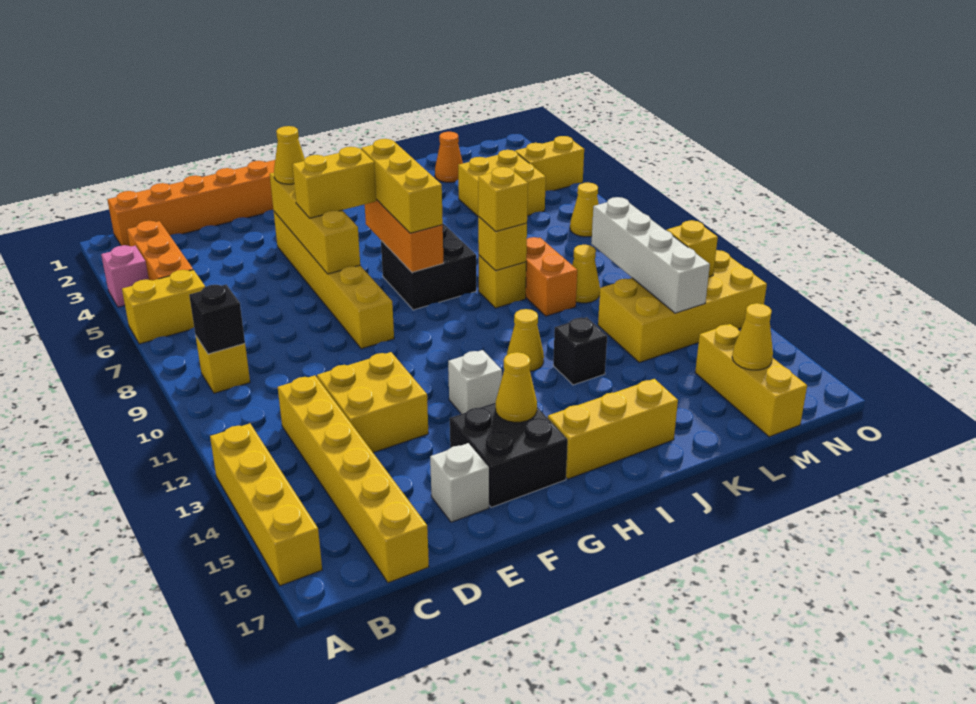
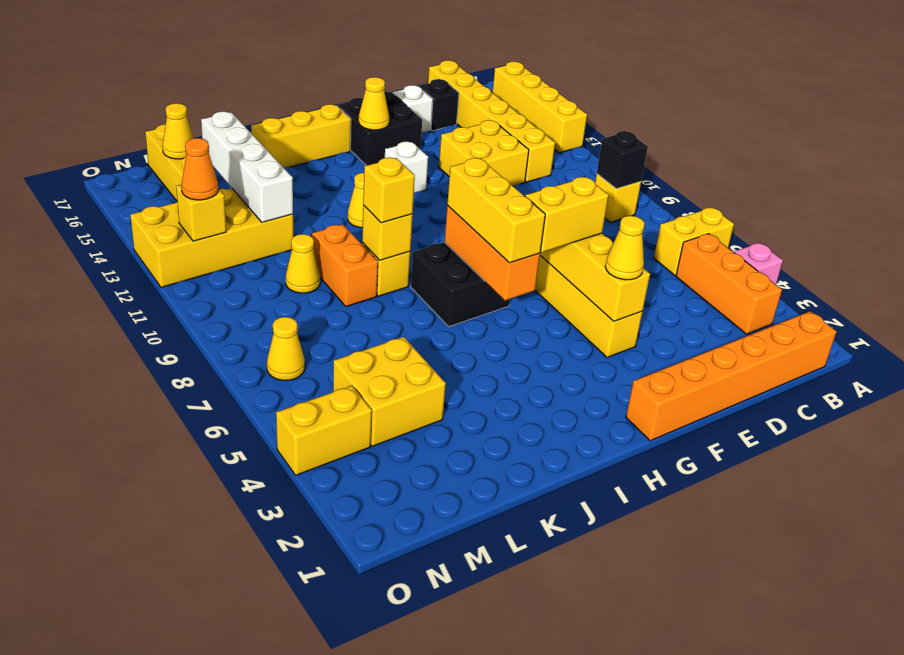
black 1x1 brick [553,317,607,385] -> black 1x1 brick moved to [419,79,459,131]
orange 1x1 cone [435,132,463,182] -> orange 1x1 cone moved to [181,138,218,200]
white 1x4 brick [591,197,710,313] -> white 1x4 brick moved to [201,111,293,222]

